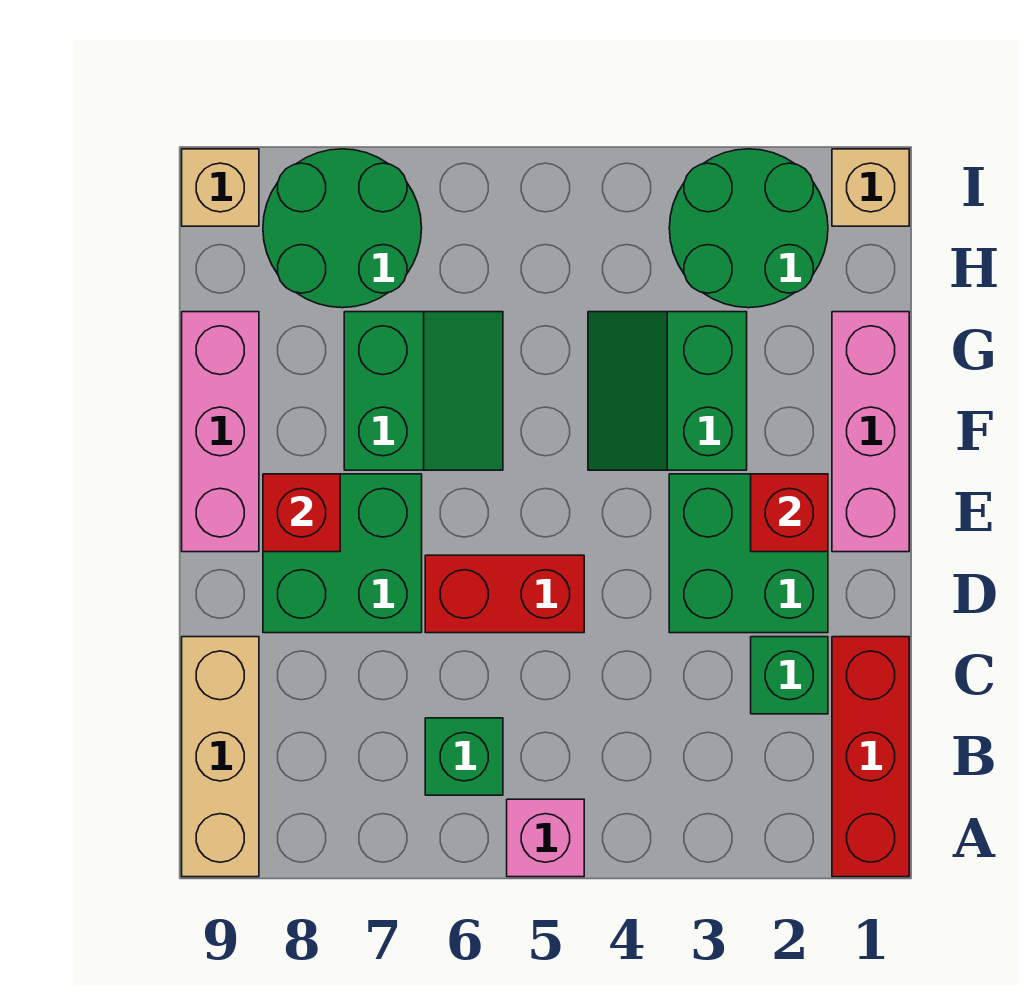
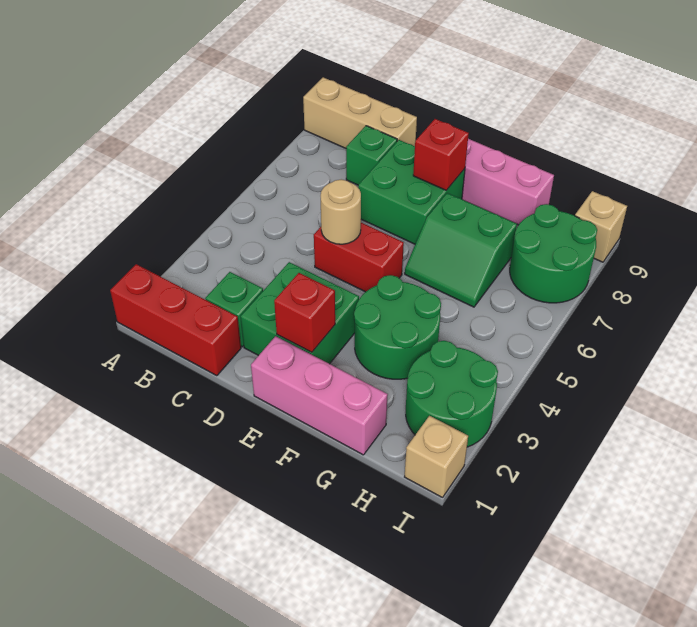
pink 1x1 brick [507,799,584,877] -> none
green 1x1 brick [425,718,503,795] -> green 1x1 brick moved to [346,126,397,185]
red 1x2 brick [425,555,584,633] -> red 1x2 brick turned to [314,223,404,292]
none -> tan 1x1 round brick [321,179,361,244]
green 2x2 slope [588,312,747,470] -> green 2x2 round brick [354,275,441,379]

